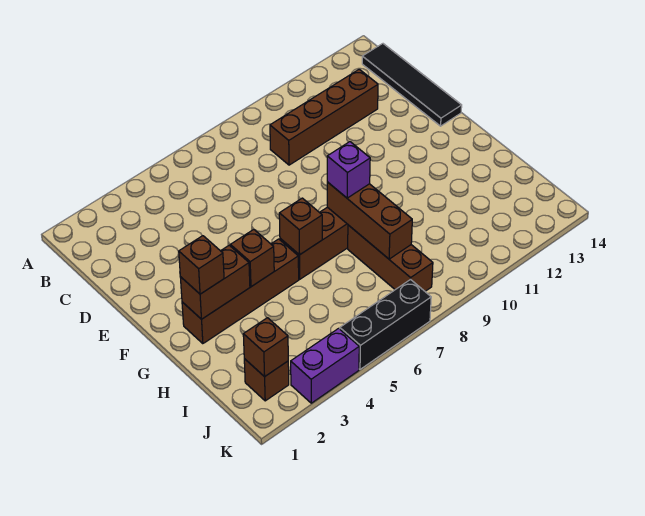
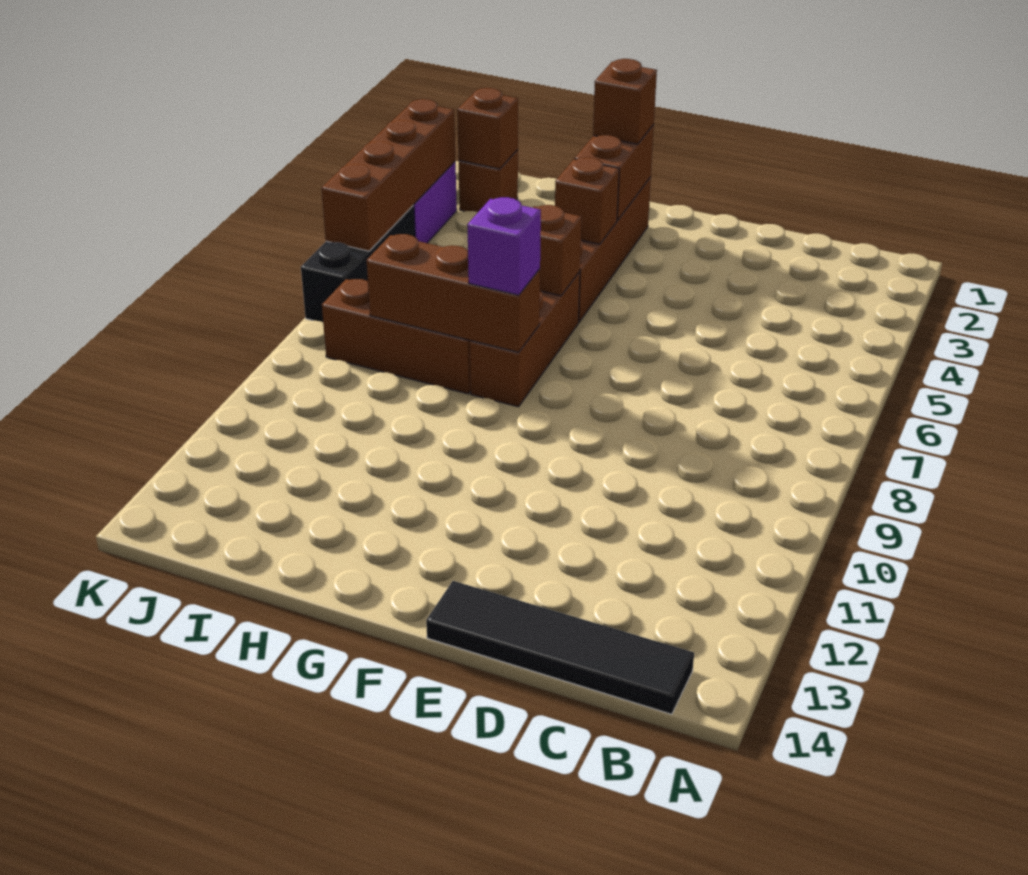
brown 1x4 brick [270,69,378,165] -> brown 1x4 brick moved to [321,99,455,251]

